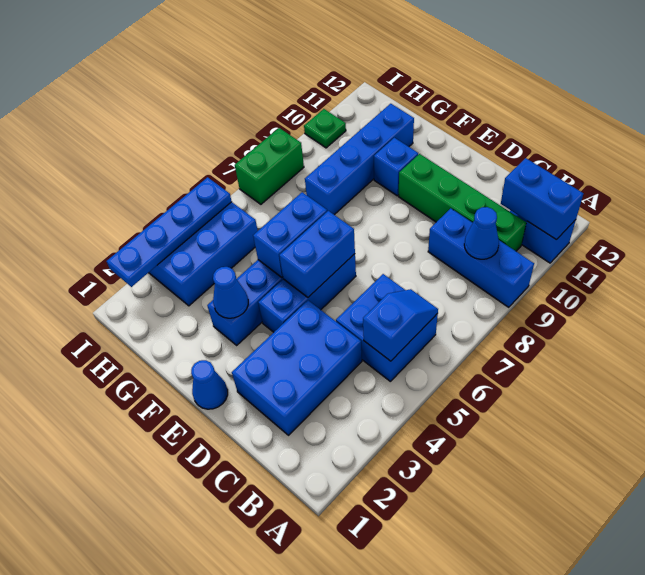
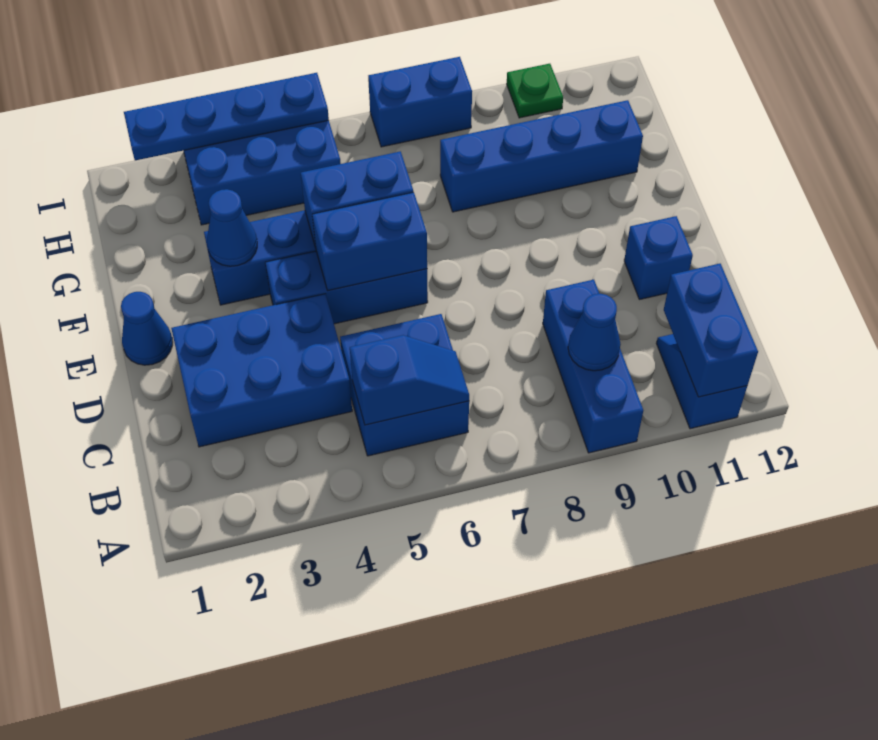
green 1x4 brick [399,154,526,251] -> none
blue 1x1 brick [374,138,418,196] -> blue 1x1 brick moved to [624,216,693,300]
green 1x2 brick [235,128,304,204] -> blue 1x2 brick [368,57,472,147]

